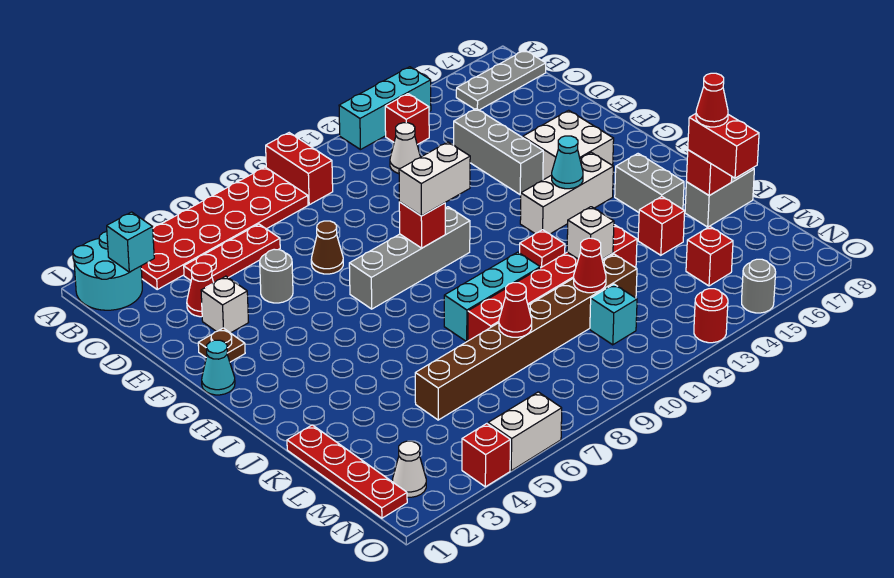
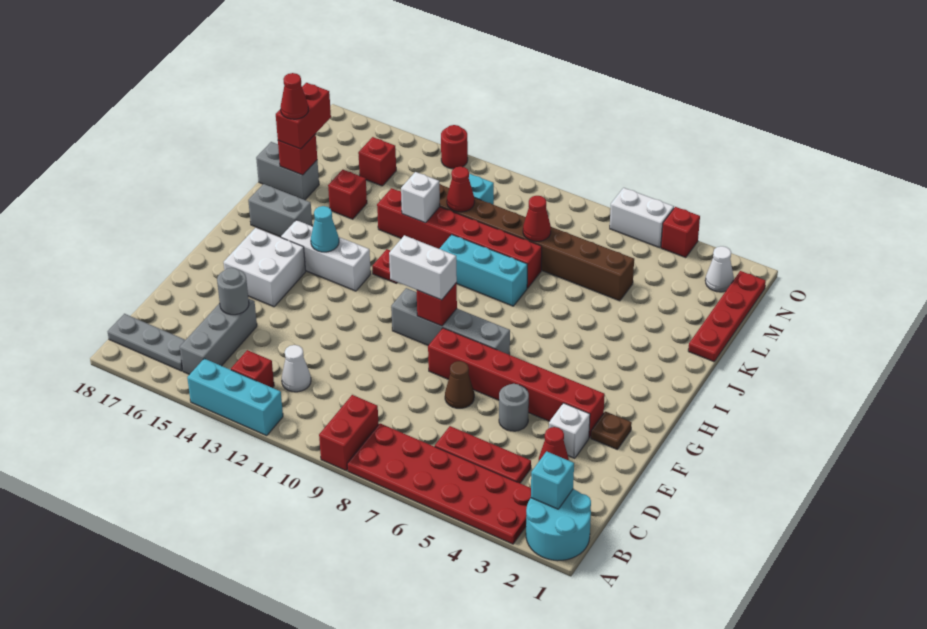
grey 1x3 brick [454,109,543,195] -> grey 1x3 brick moved to [180,298,257,375]
none -> red 1x6 brick [428,328,605,438]
cyan 1x1 cone [202,340,235,395] -> none
grey 1x2 brick [615,154,684,212] -> grey 1x2 brick turned to [248,184,312,237]
grey 1x1 round brick [742,259,776,313] -> grey 1x1 round brick moved to [217,268,249,315]

